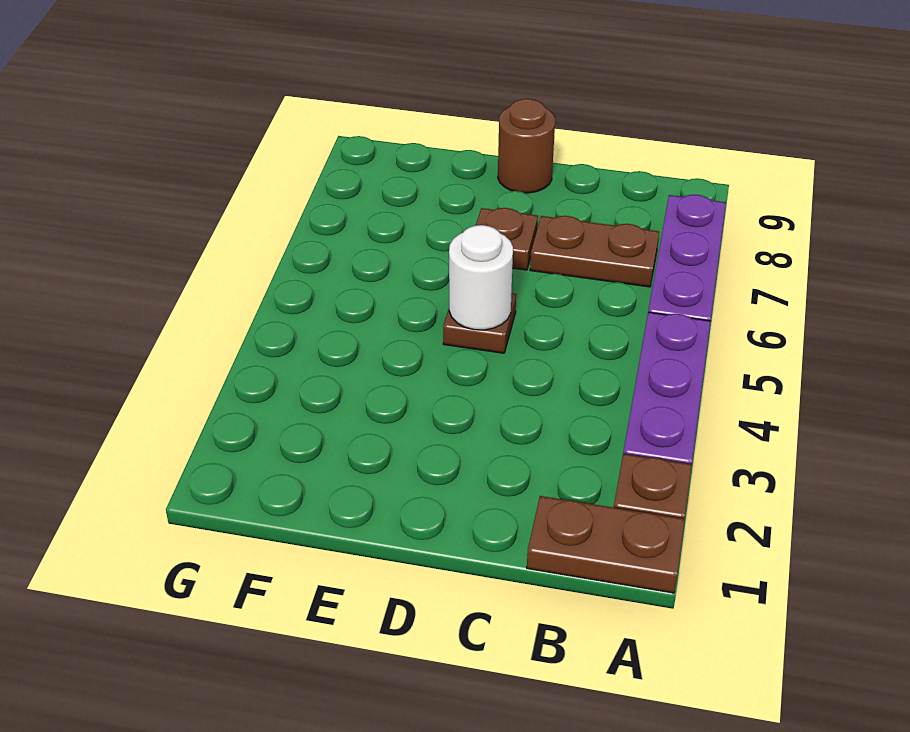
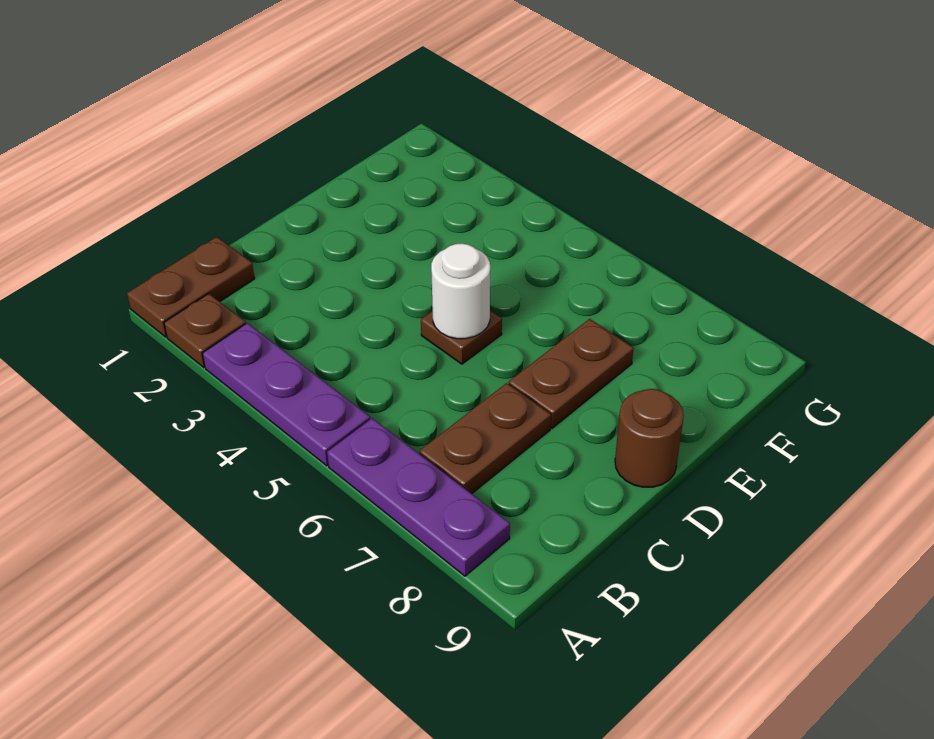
brown 1x1 plate [476,208,538,270] -> brown 1x2 plate [509,319,634,428]

